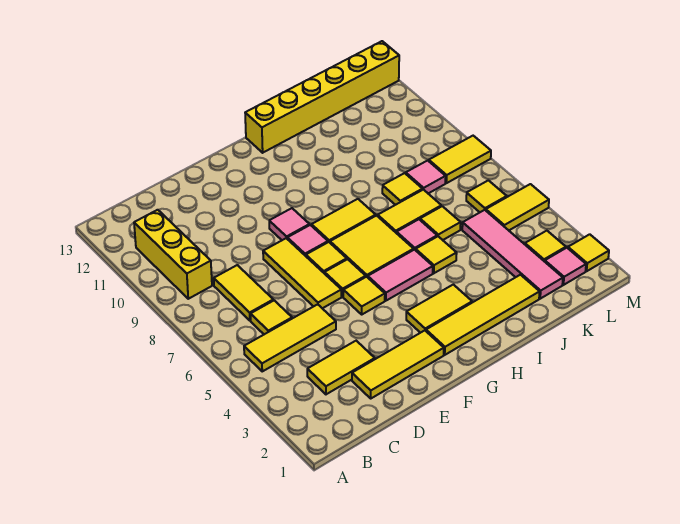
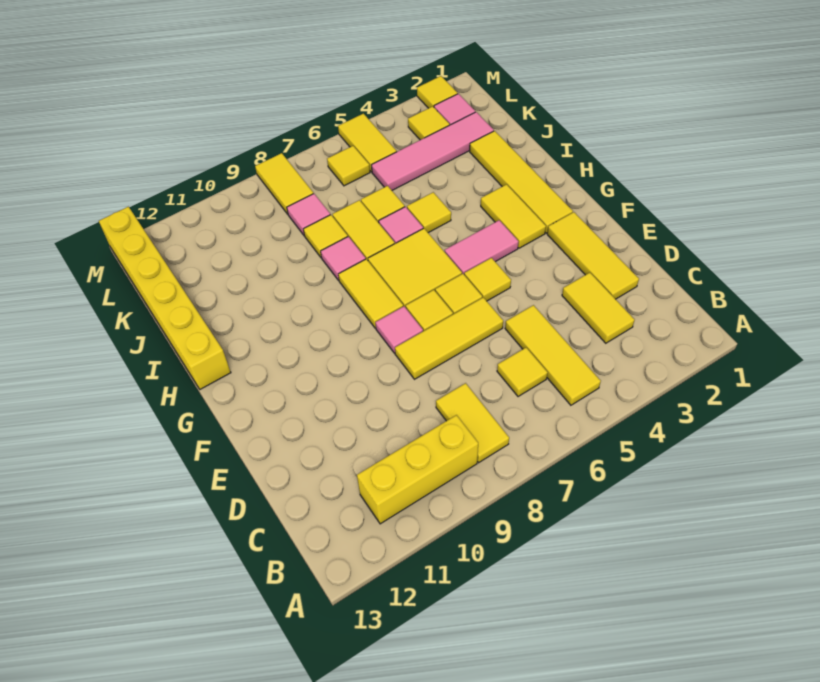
yellow 1x2 tile [214,265,273,321] -> yellow 1x2 tile turned to [436,383,509,463]
pink 1x1 tile [269,208,310,240] -> pink 1x1 tile moved to [321,237,366,280]
pink 1x2 tile [368,250,433,301] -> pink 1x2 tile turned to [445,220,519,274]

